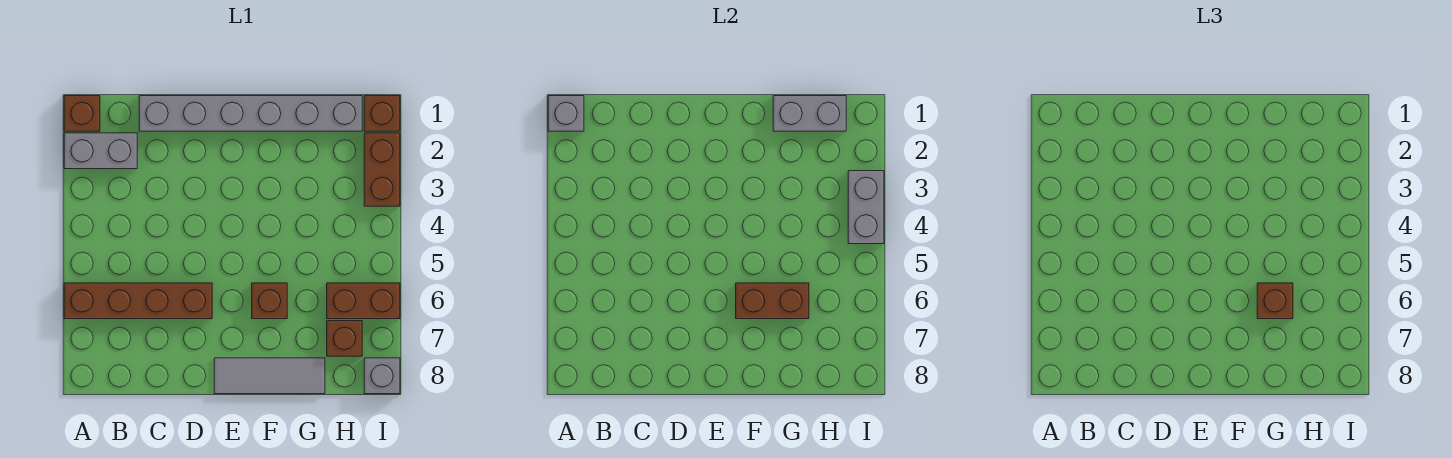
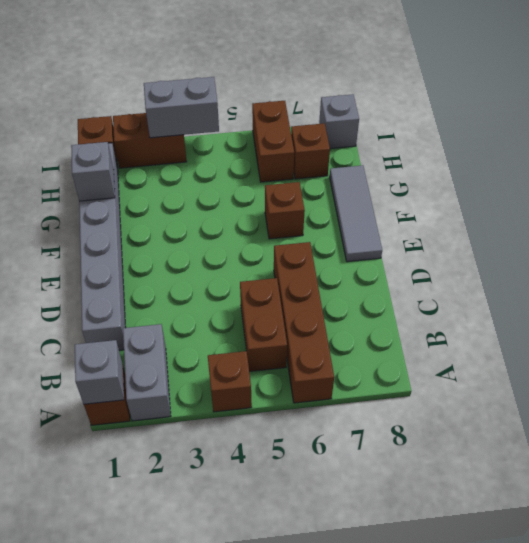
brown 1x2 brick [736,283,809,319] -> brown 1x2 brick moved to [240,278,287,372]
grey 1x2 brick [773,96,846,131] -> grey 1x1 brick [71,142,115,201]
brown 1x1 brick [1257,283,1293,319] -> brown 1x1 brick moved to [208,351,252,412]

